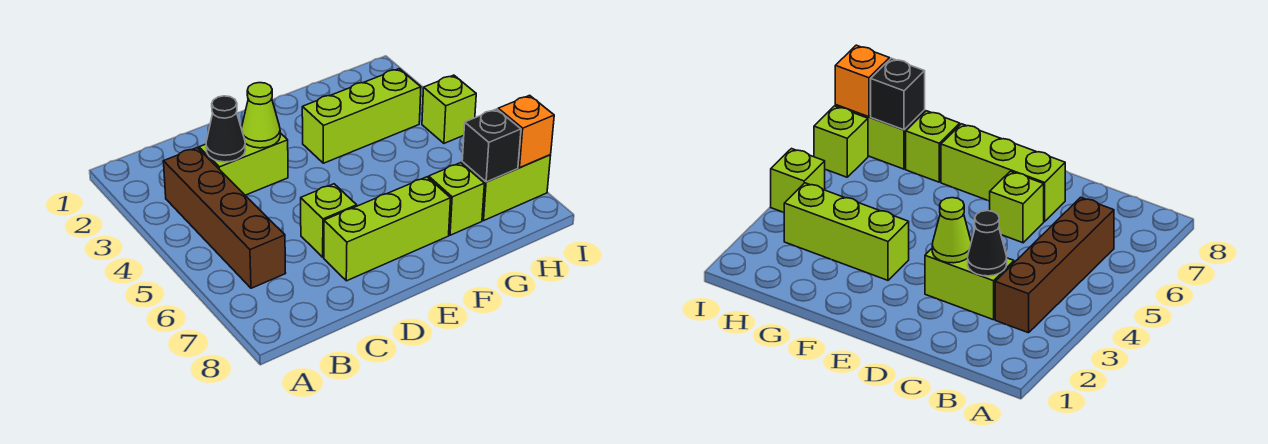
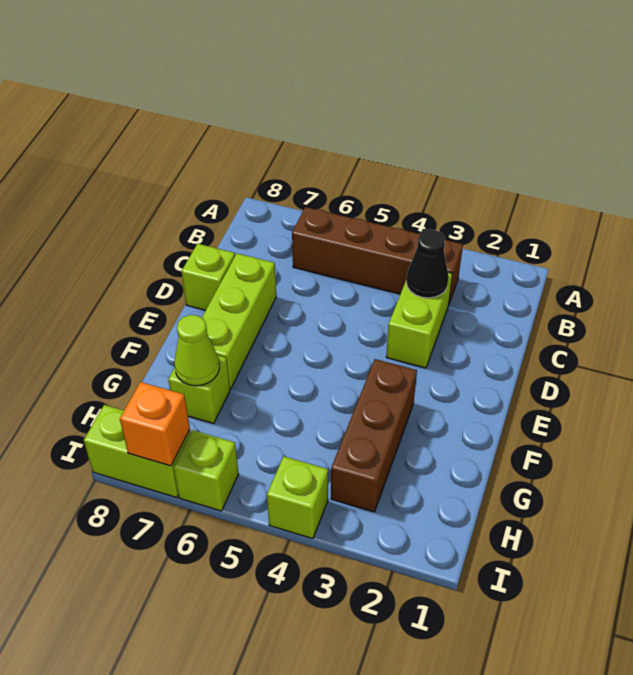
lime 1x1 cone [241,83,280,148] -> lime 1x1 cone moved to [174,315,220,386]
lime 1x1 brick [301,184,357,257] -> lime 1x1 brick moved to [181,244,235,310]
lime 1x3 brick [302,69,421,163] -> brown 1x3 brick [331,359,417,512]
lime 1x2 brick [462,155,551,220] -> lime 1x2 brick turned to [84,405,190,498]
black 1x1 brick [462,109,521,182] -> none

